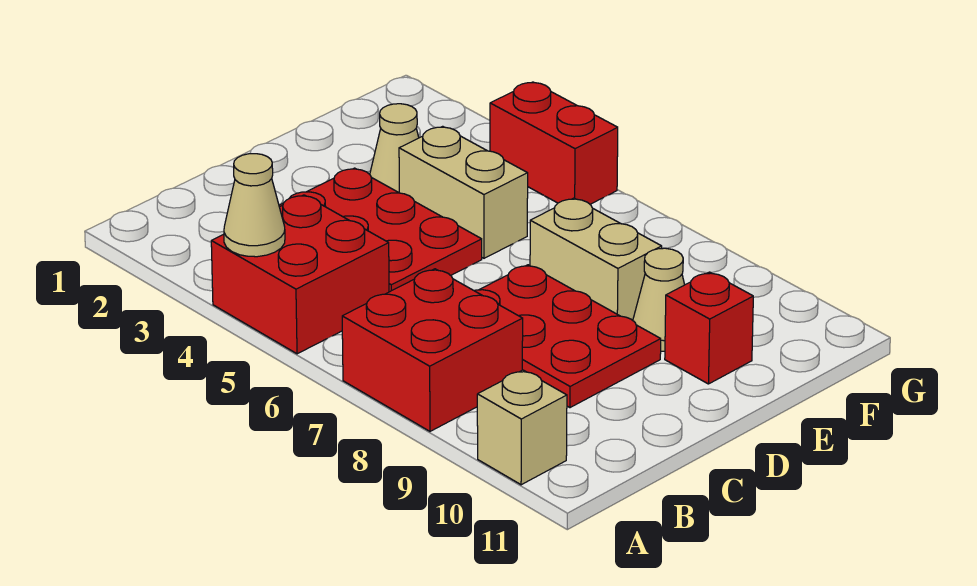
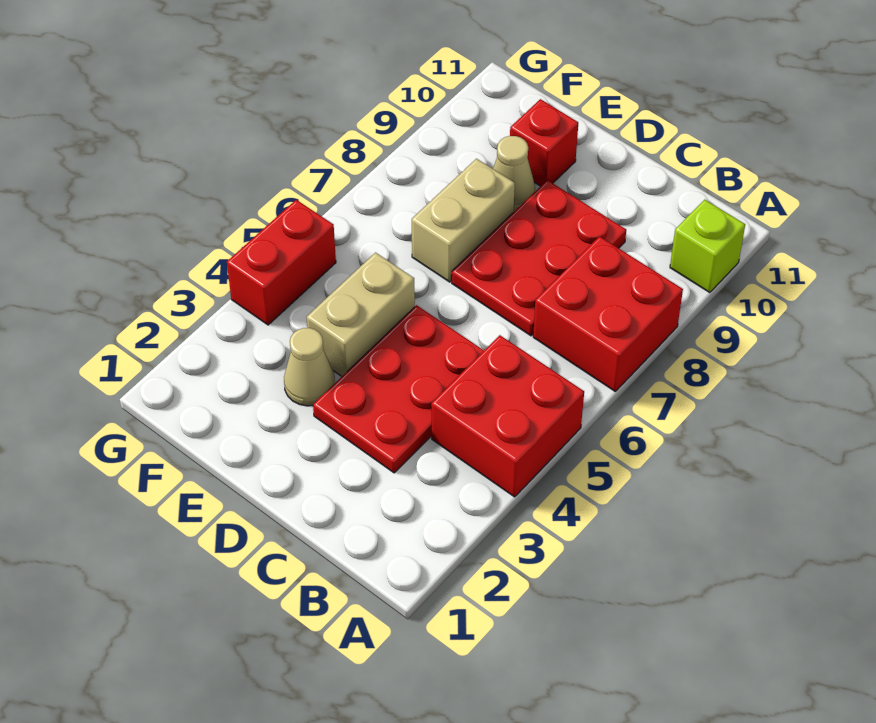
tan 1x1 cone [224,154,285,257] -> none
tan 1x1 brick [477,370,567,485] -> lime 1x1 brick [670,200,745,293]

